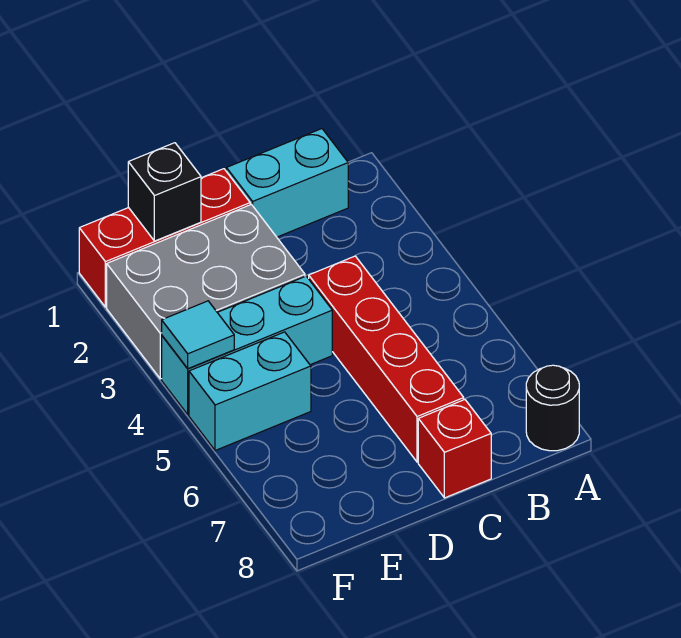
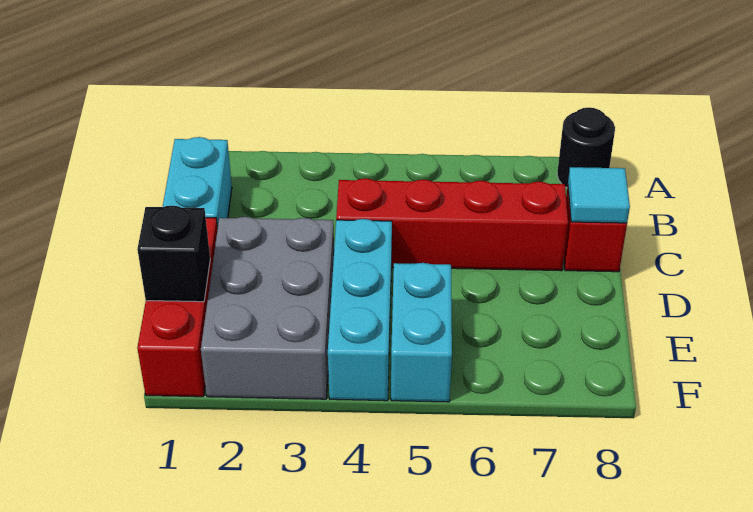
cyan 1x1 tile [162,301,234,369] -> cyan 1x1 tile moved to [568,167,630,223]

